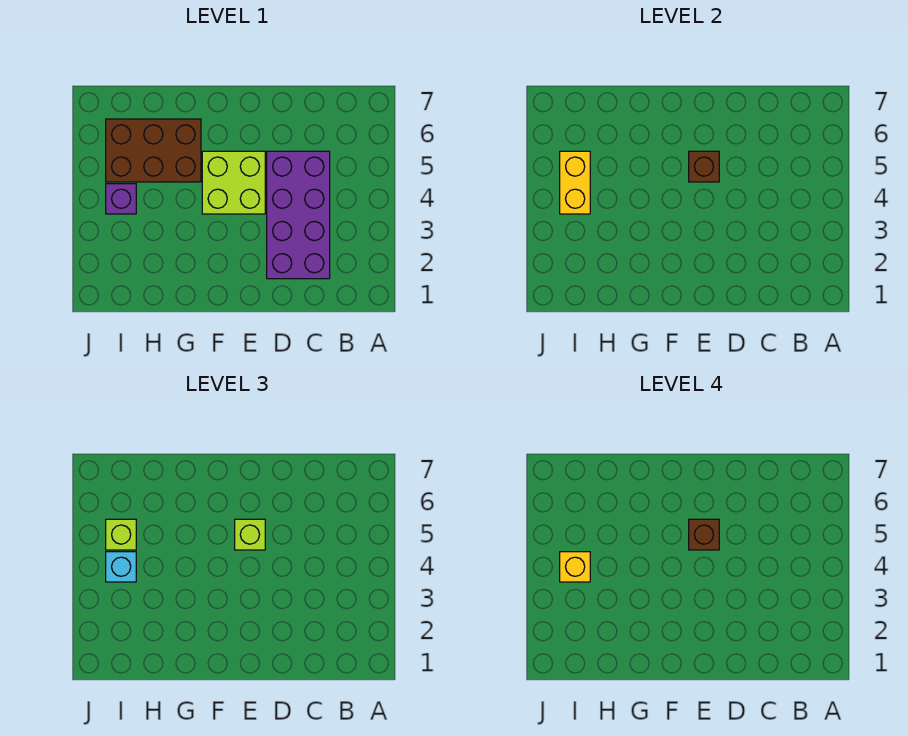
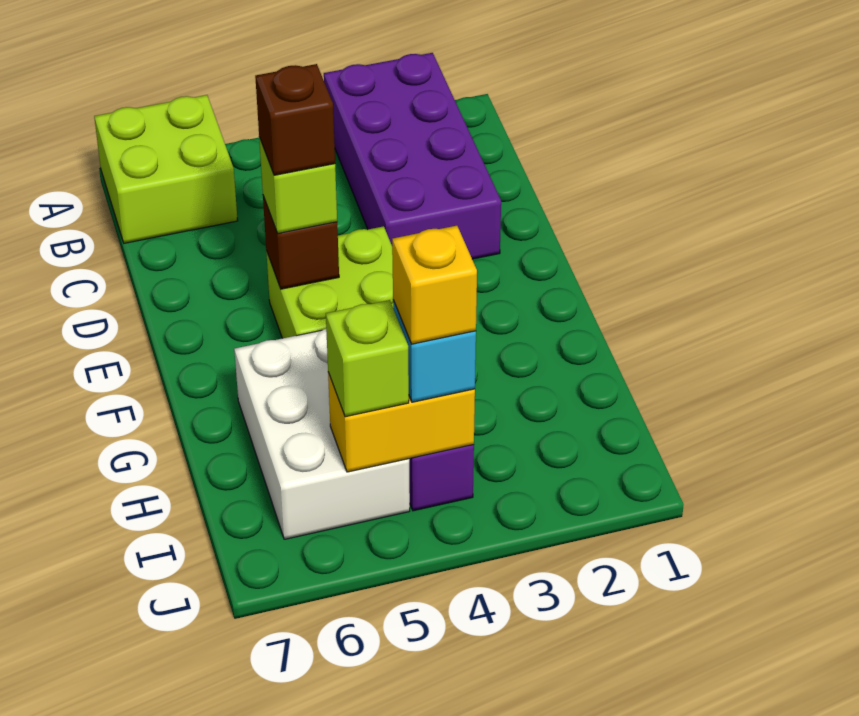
none -> lime 2x2 brick [94,95,238,243]
purple 2x4 brick [267,151,330,279] -> purple 2x4 brick turned to [324,53,501,259]
brown 2x3 brick [106,119,201,182] -> white 2x3 brick [234,329,410,539]

